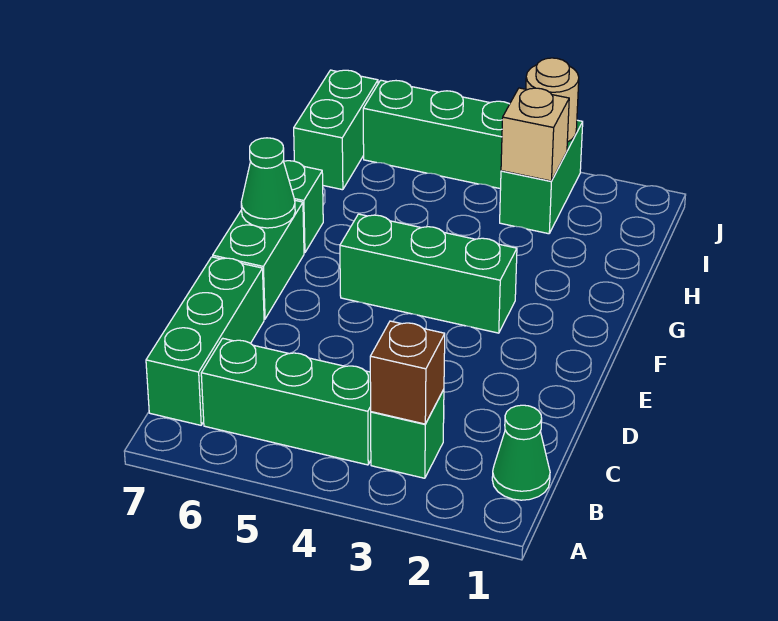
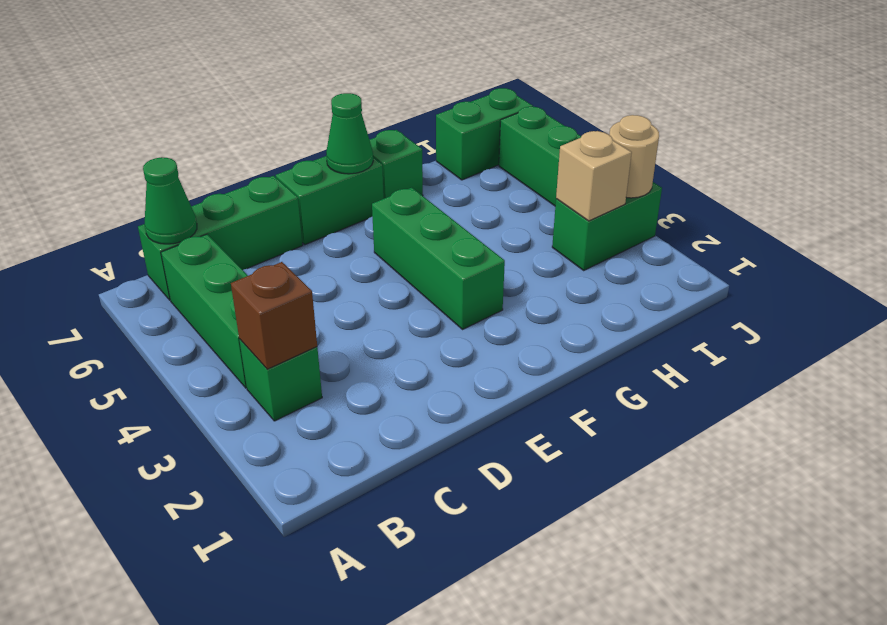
green 1x1 cone [492,405,550,500] -> green 1x1 cone moved to [143,157,197,244]

